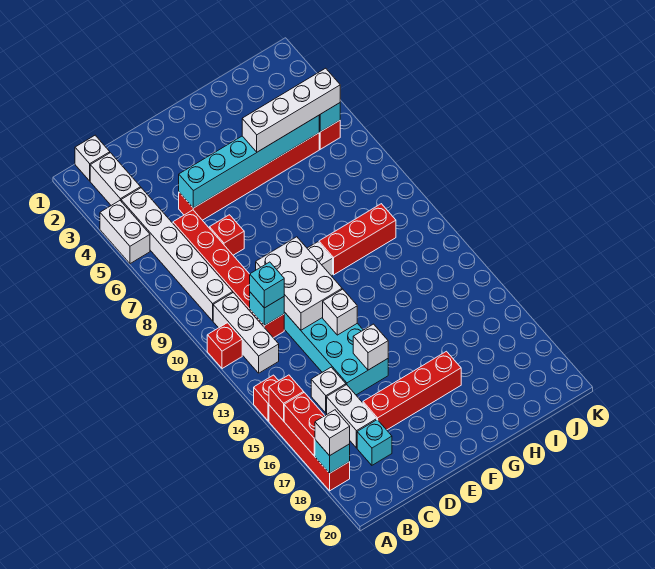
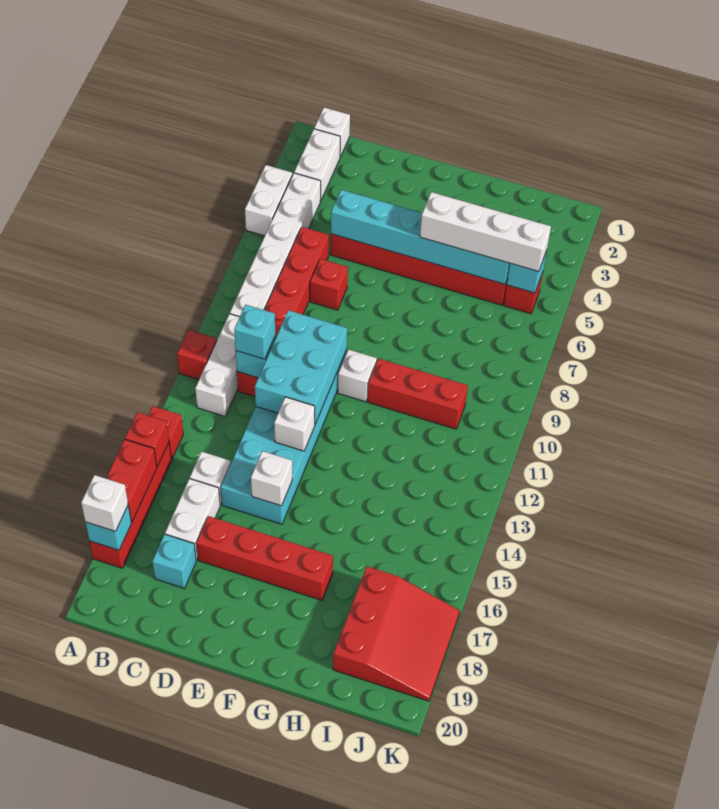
white 2x3 brick [256,237,342,330] -> cyan 2x3 brick [255,310,347,424]
none -> red 3x3 slope [333,567,460,701]

